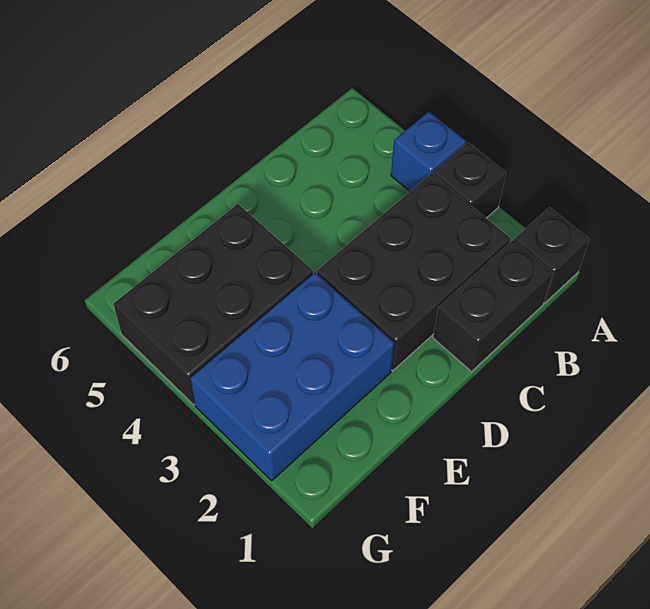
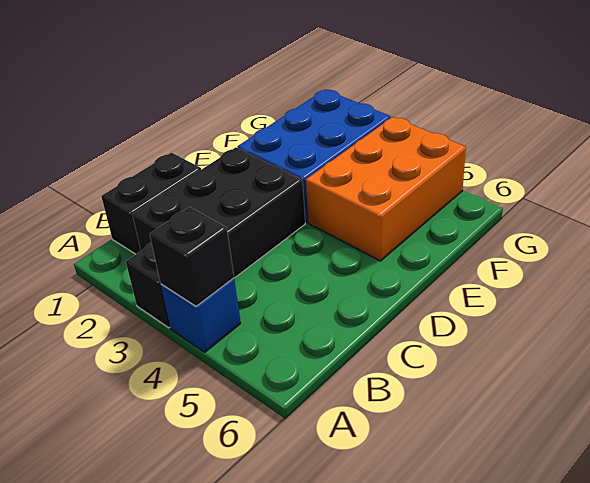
black 1x1 brick [514,207,589,303] -> black 1x1 brick moved to [150,207,234,306]
black 2x3 brick [114,204,313,405] -> orange 2x3 brick [306,117,466,261]

